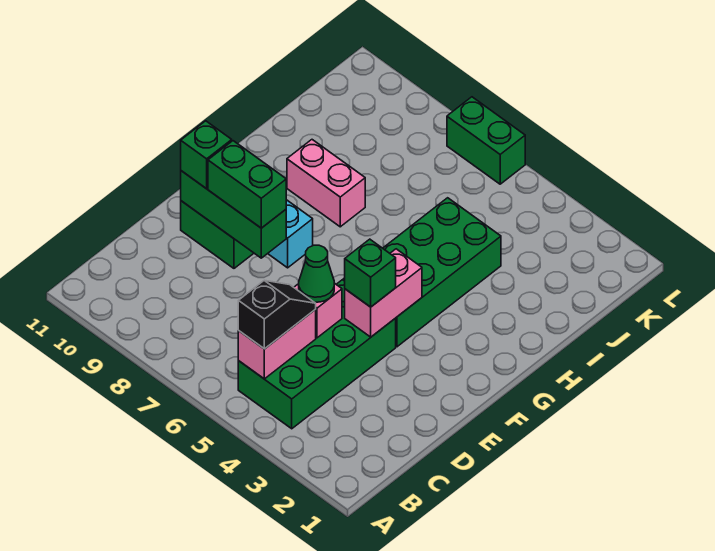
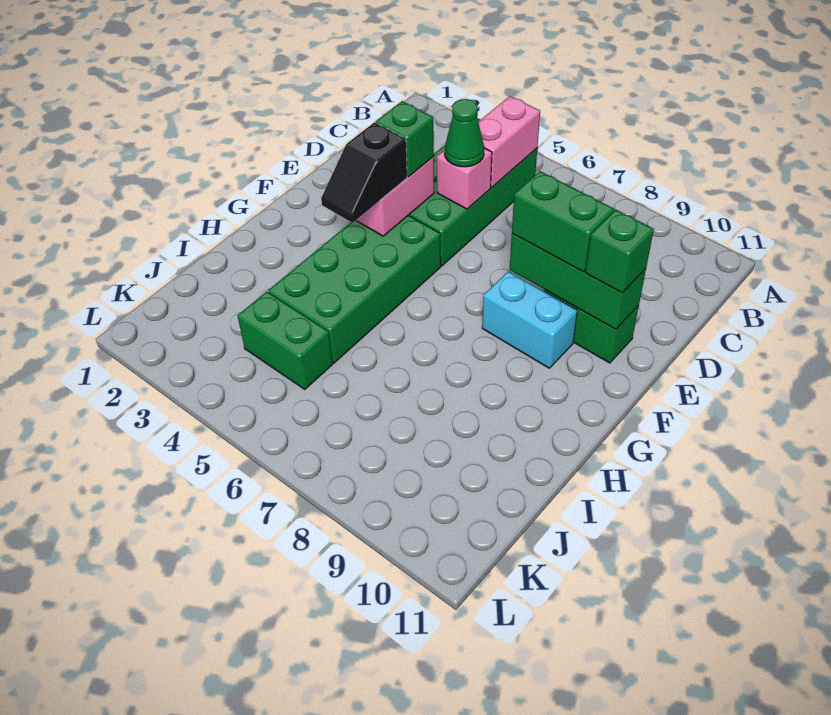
black 1x2 slope [238,280,316,349] -> black 1x2 slope moved to [321,122,407,223]
pink 1x2 brick [287,140,365,227] -> none
green 1x2 brick [447,97,525,184] -> green 1x2 brick moved to [238,292,333,389]

